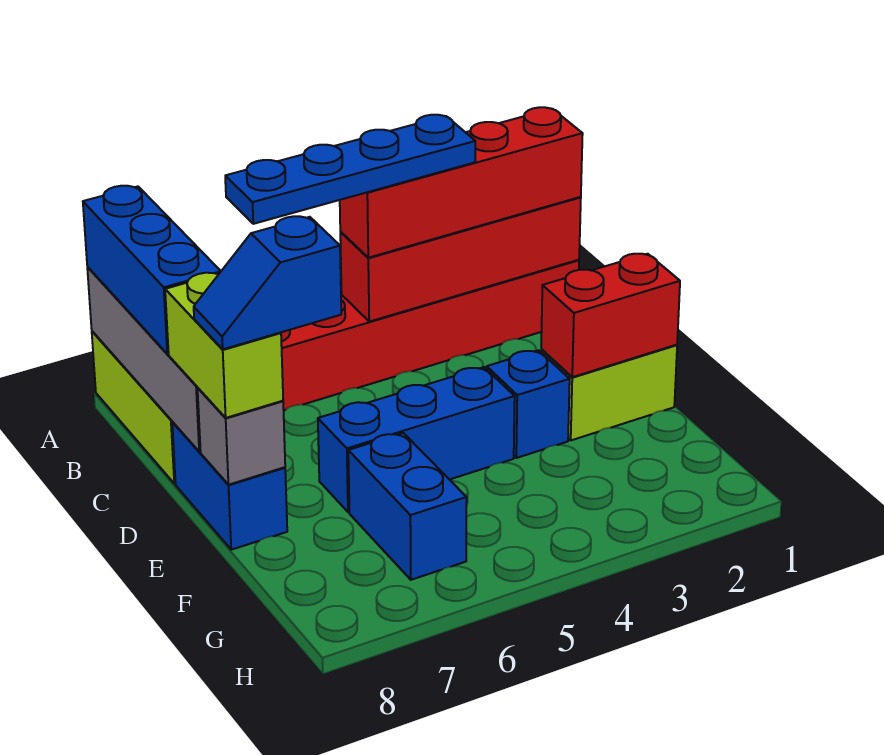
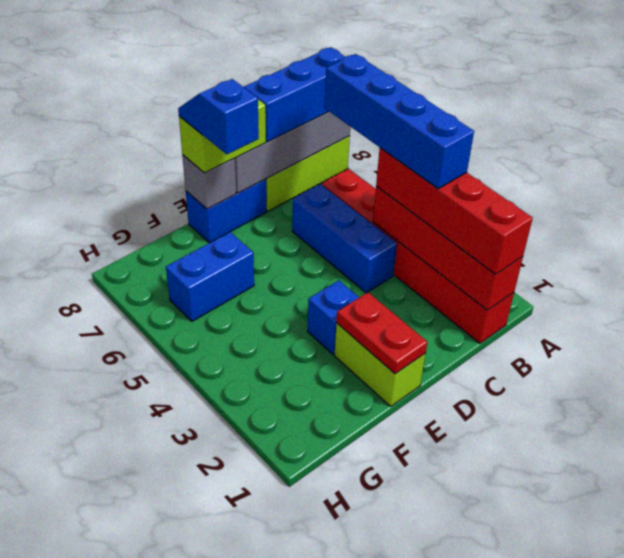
blue 1x4 plate [225,115,475,224] -> blue 1x4 brick [325,54,474,189]
red 1x2 brick [541,254,680,377] -> red 1x2 plate [337,292,427,374]
blue 1x3 brick [318,367,515,512] -> blue 1x3 brick moved to [292,184,397,293]

